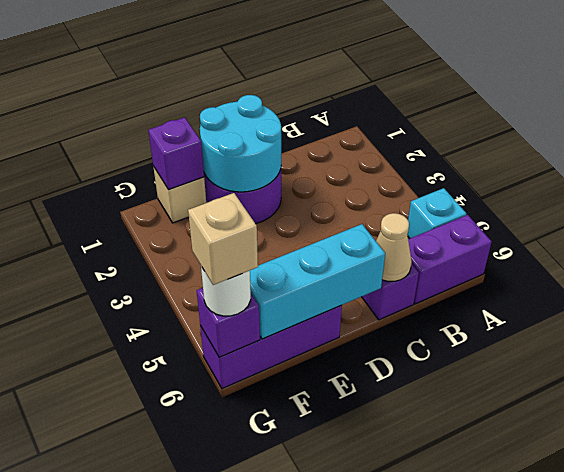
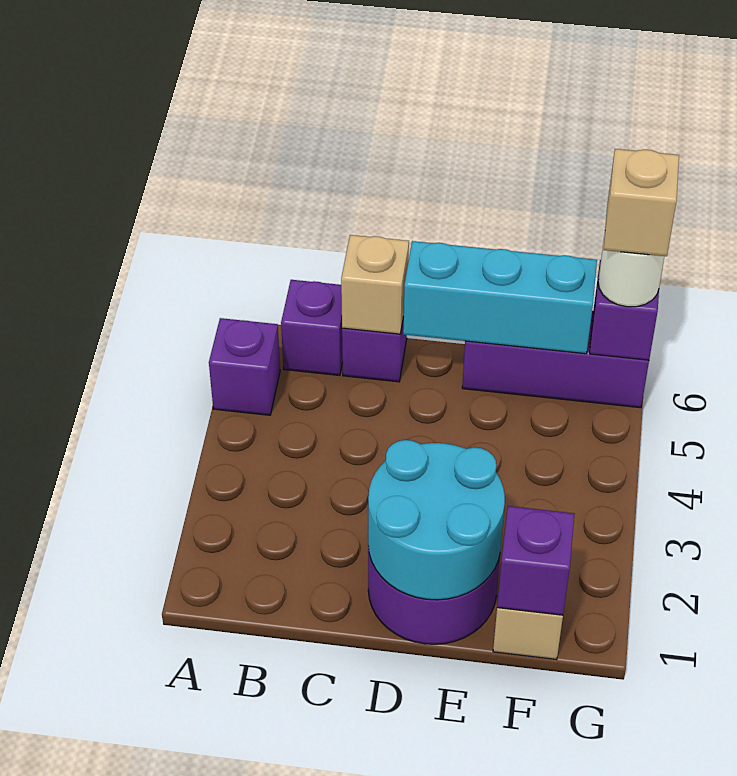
cyan 1x1 brick [407,188,466,238] -> purple 1x1 brick [209,318,280,415]
purple 1x2 brick [408,215,492,304] -> purple 1x1 brick [281,280,343,376]
tan 1x1 cone [376,213,412,281] -> tan 1x1 brick [341,235,409,334]

